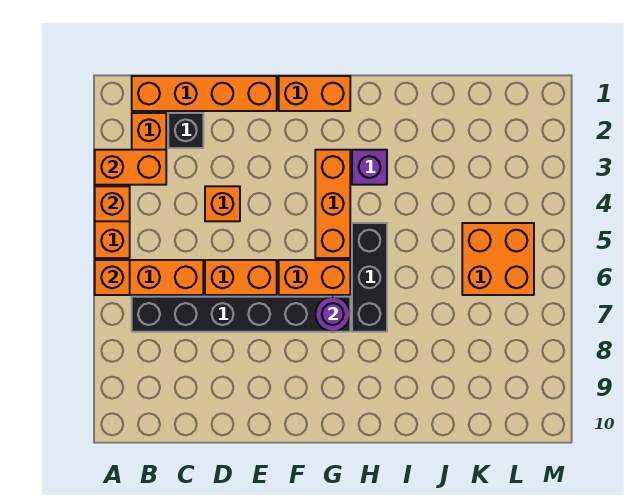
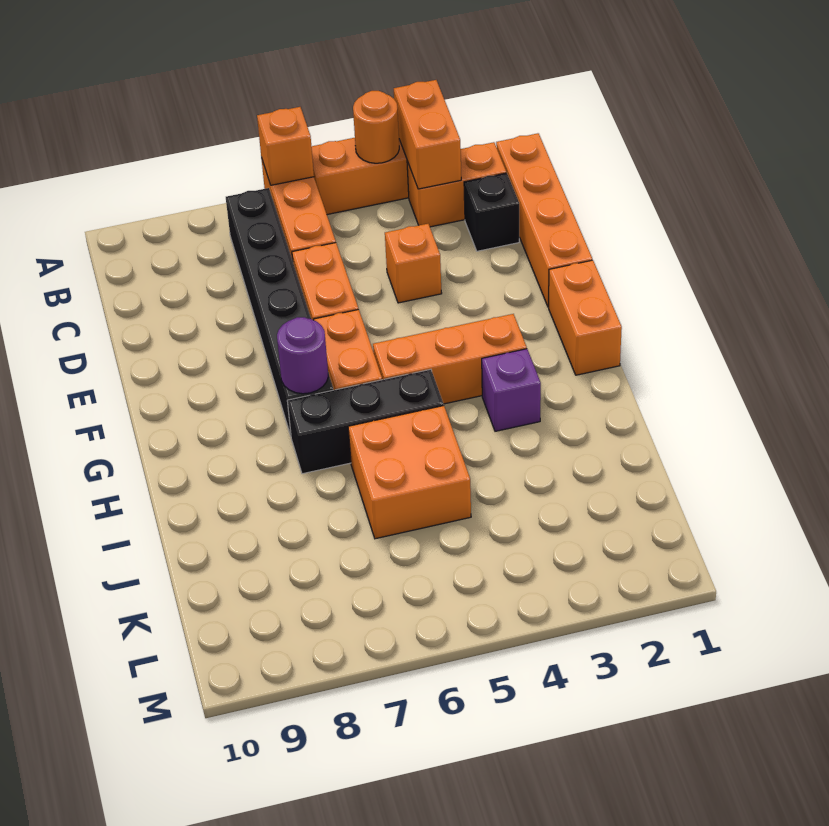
orange 1x1 brick [95,186,130,221] -> orange 1x1 round brick [353,91,399,163]
orange 2x2 brick [462,223,534,295] -> orange 2x2 brick moved to [348,406,471,539]

